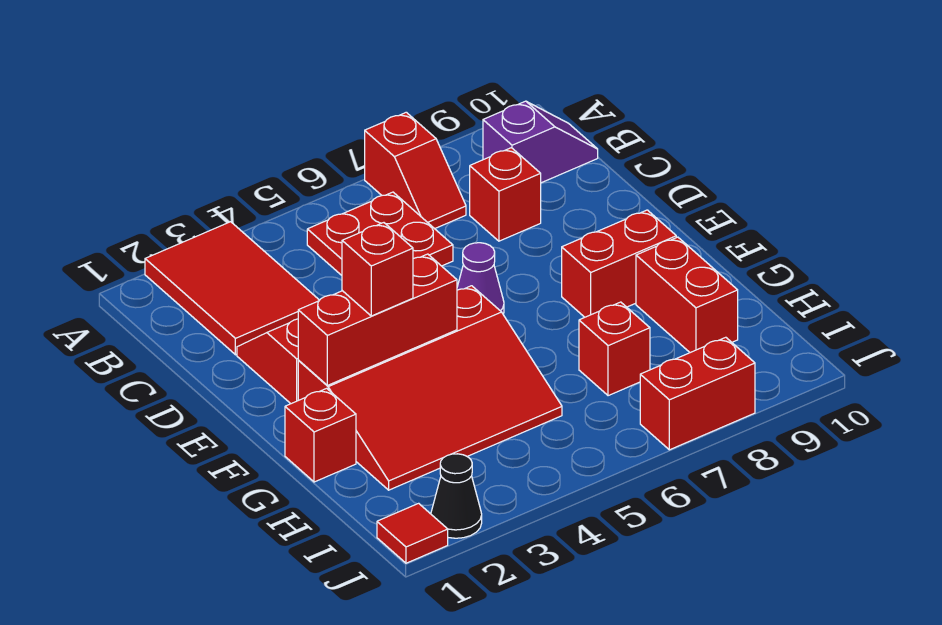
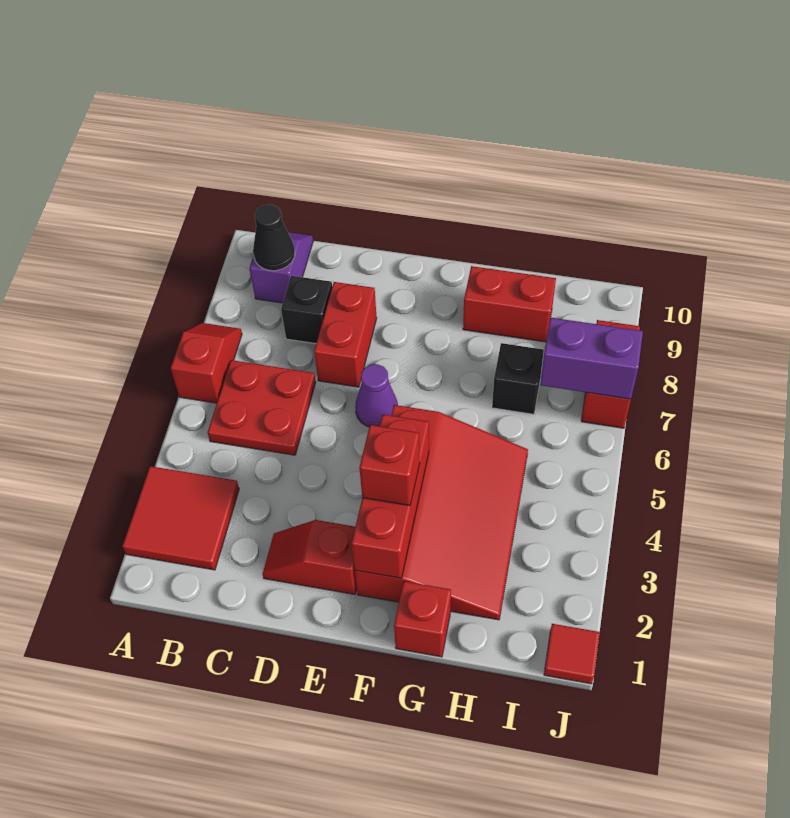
red 2x3 tile [145,222,319,355] -> red 2x2 tile [123,466,239,570]
red 1x2 slope [365,112,466,229] -> red 1x2 slope turned to [171,323,242,403]
red 1x1 brick [470,148,541,241] -> black 1x1 brick [281,276,332,344]
red 1x2 brick [562,210,676,317] -> red 1x2 brick moved to [314,282,377,387]
red 1x1 brick [579,302,650,396] -> black 1x1 brick [492,343,544,414]
none -> purple 1x2 brick [540,318,643,399]
black 1x1 cone [431,454,482,538] -> black 1x1 cone moved to [253,205,295,271]

